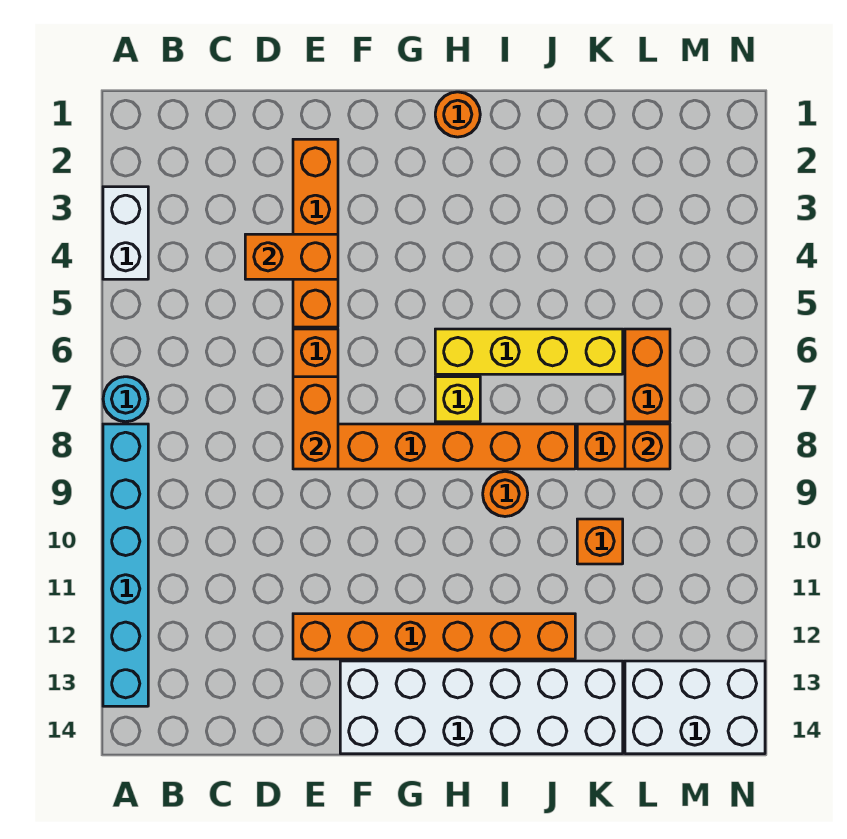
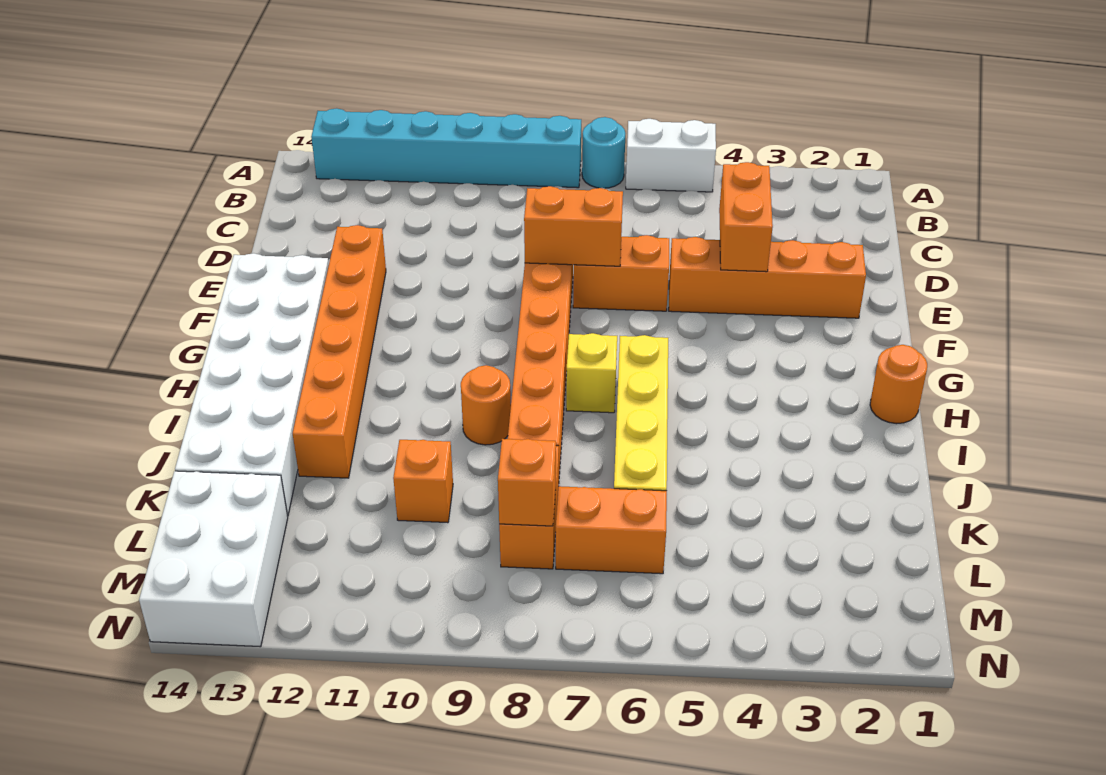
white 1x2 brick [103,187,148,279] -> white 1x2 brick moved to [626,119,716,192]

